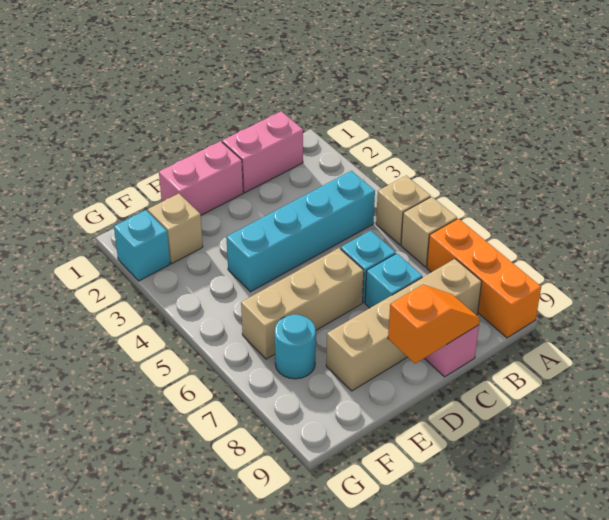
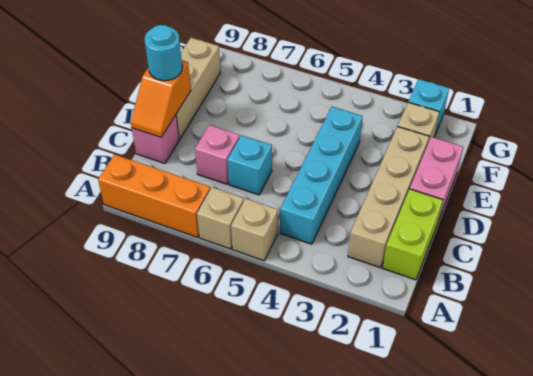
pink 1x2 brick [222,111,303,193] -> lime 1x2 brick [383,189,443,280]
tan 1x4 brick [326,259,482,391] -> tan 1x4 brick moved to [348,126,429,268]
cyan 1x1 brick [365,253,422,308] -> pink 1x1 brick [195,125,240,184]
tan 1x3 brick [241,248,364,359] -> tan 1x3 brick moved to [176,38,221,139]
cyan 1x1 round brick [275,314,316,379] -> cyan 1x1 round brick moved to [145,25,182,81]

